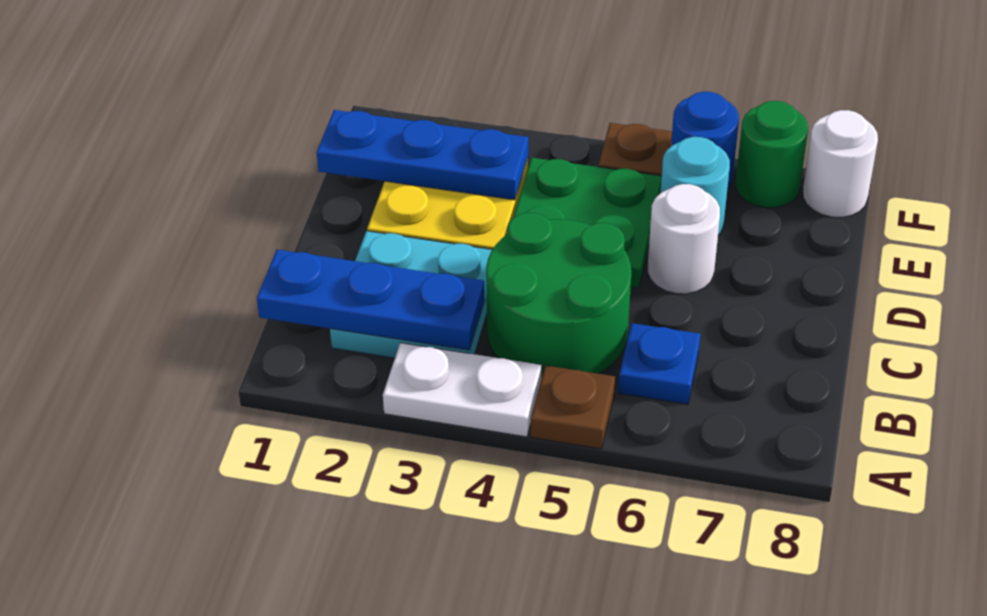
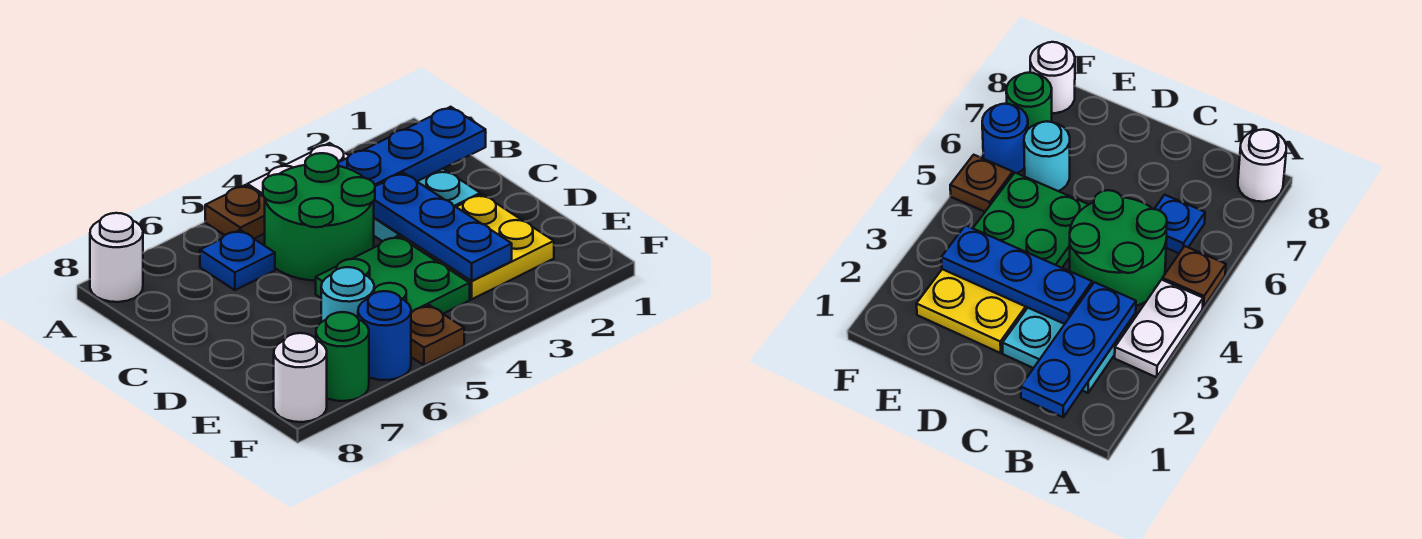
white 1x1 round brick [648,184,720,294] -> white 1x1 round brick moved to [90,213,143,302]
blue 1x3 plate [317,110,528,200] -> blue 1x3 plate turned to [374,173,512,281]

